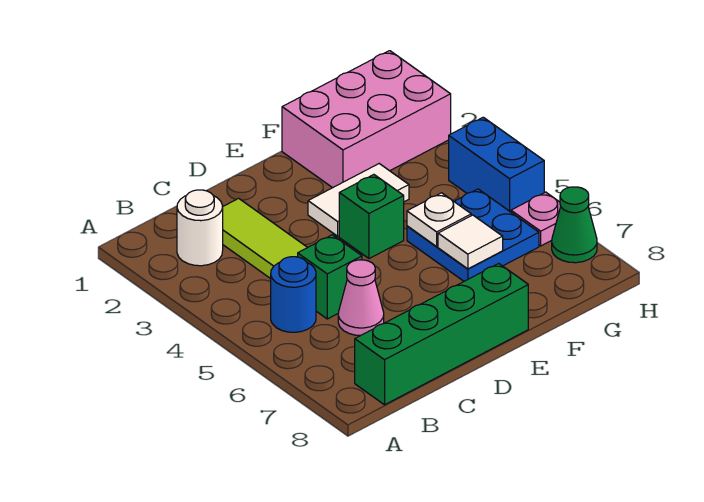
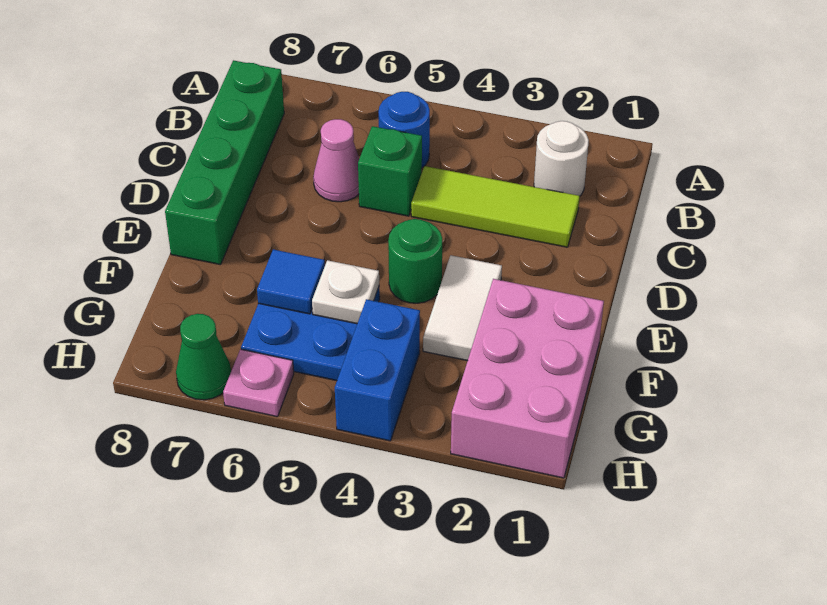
green 1x1 brick [339,175,404,259] -> green 1x1 round brick [388,219,442,303]
white 1x1 tile [438,215,503,269] -> blue 1x1 tile [257,249,325,314]
blue 1x2 brick [449,117,544,212] -> blue 1x2 brick turned to [335,299,420,441]

